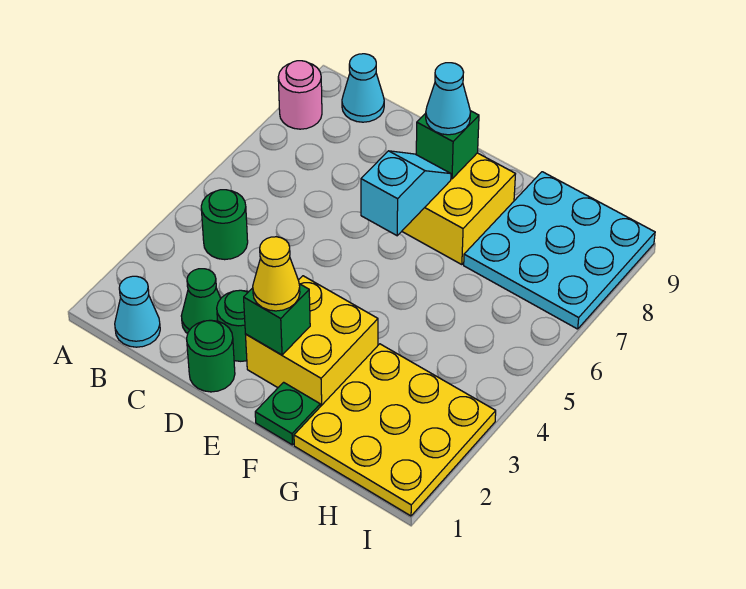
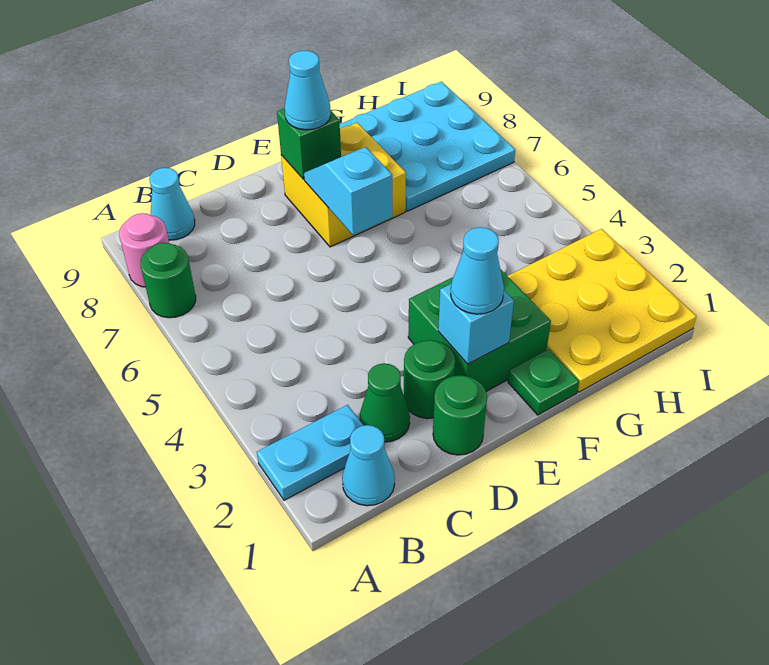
none -> cyan 1x2 plate [257,405,364,500]
green 1x1 round brick [201,190,248,260] -> green 1x1 round brick moved to [140,243,196,318]
yellow 2x2 brick [245,276,378,407] -> green 2x2 brick [408,269,551,391]
green 1x1 brick [244,284,310,355] -> cyan 1x1 brick [438,284,514,364]
yellow 1x1 cone [253,237,300,311] -> cyan 1x1 cone [451,227,504,314]

